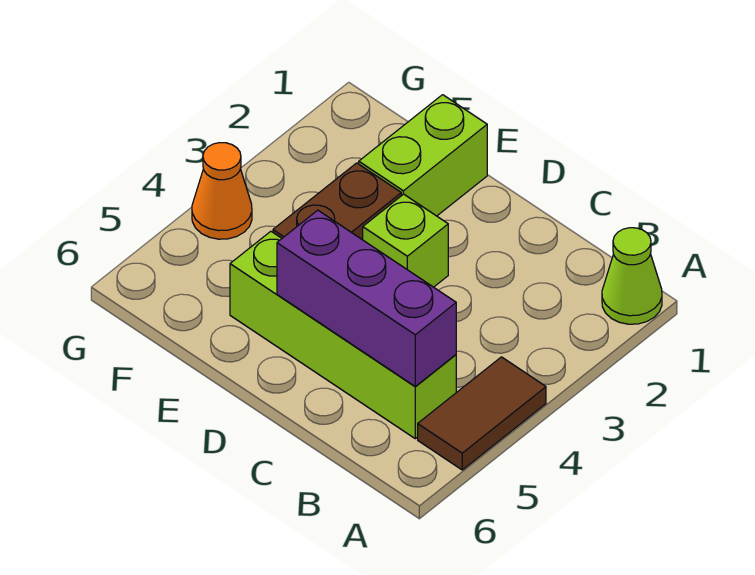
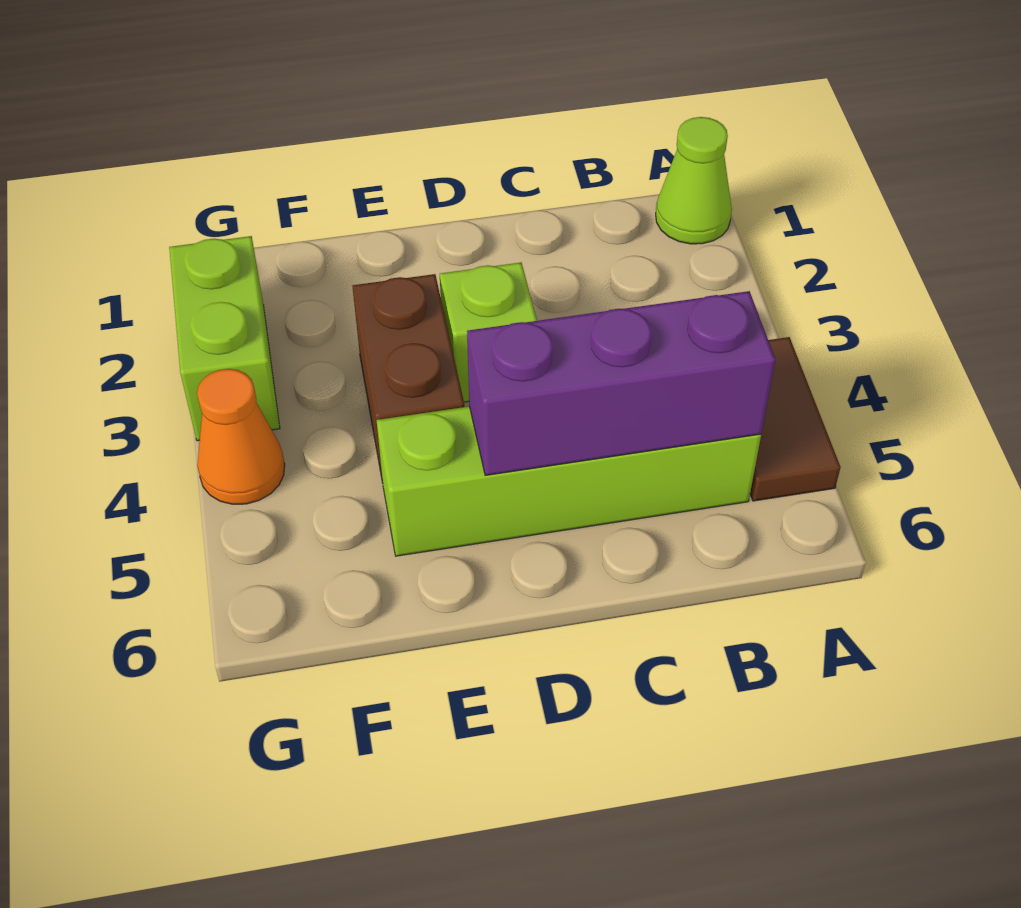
lime 1x2 brick [359,95,487,216] -> lime 1x2 brick moved to [169,236,280,441]

